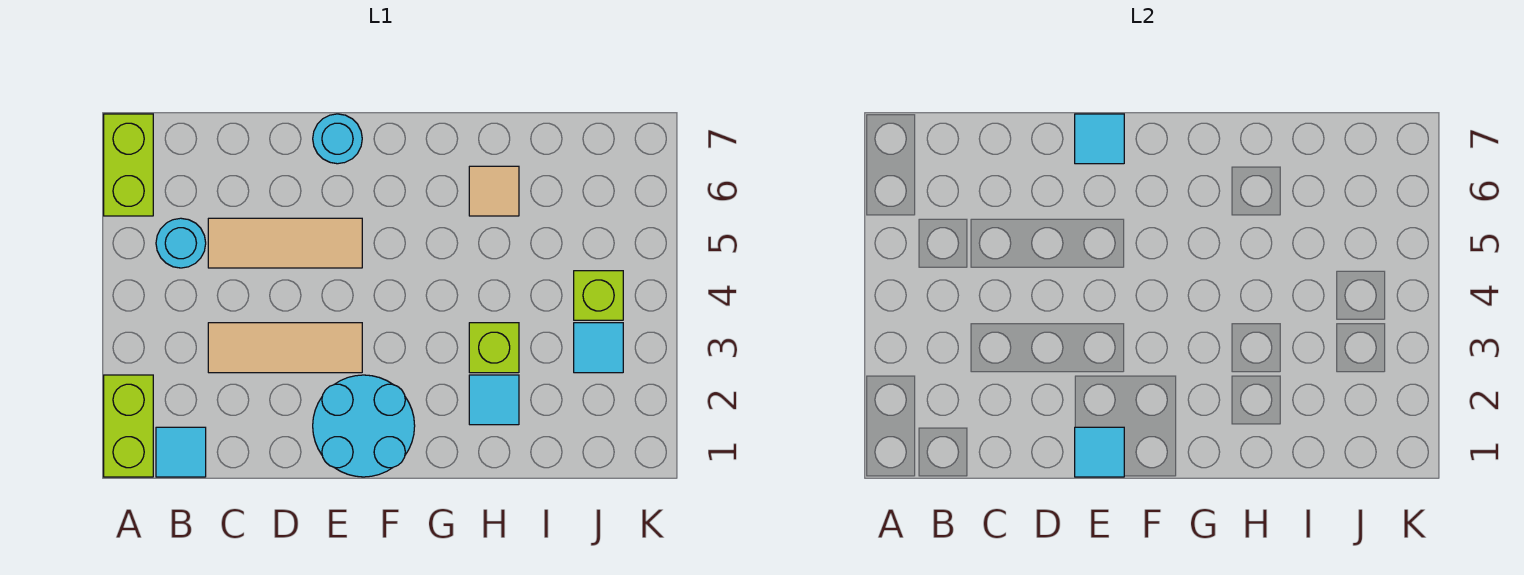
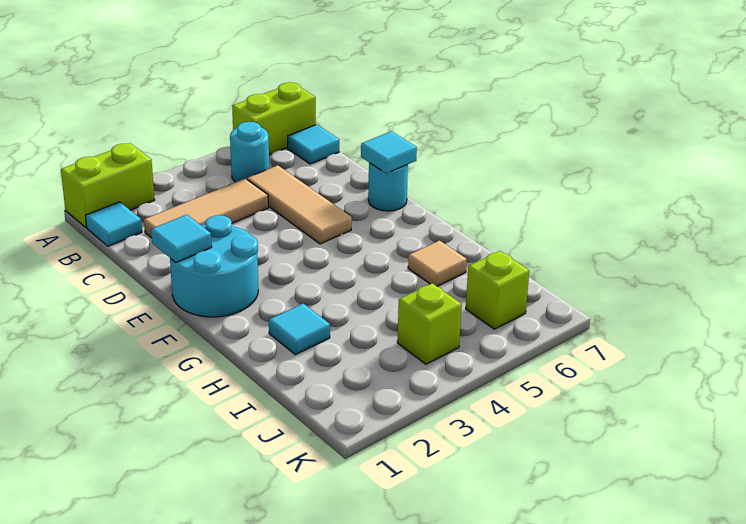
tan 1x3 tile [208,323,362,373] -> tan 1x3 tile turned to [144,179,268,238]
lime 1x1 brick [469,323,519,373] -> lime 1x1 brick moved to [466,251,529,329]
cyan 1x1 tile [574,323,623,373] -> cyan 1x1 tile moved to [288,125,339,164]

